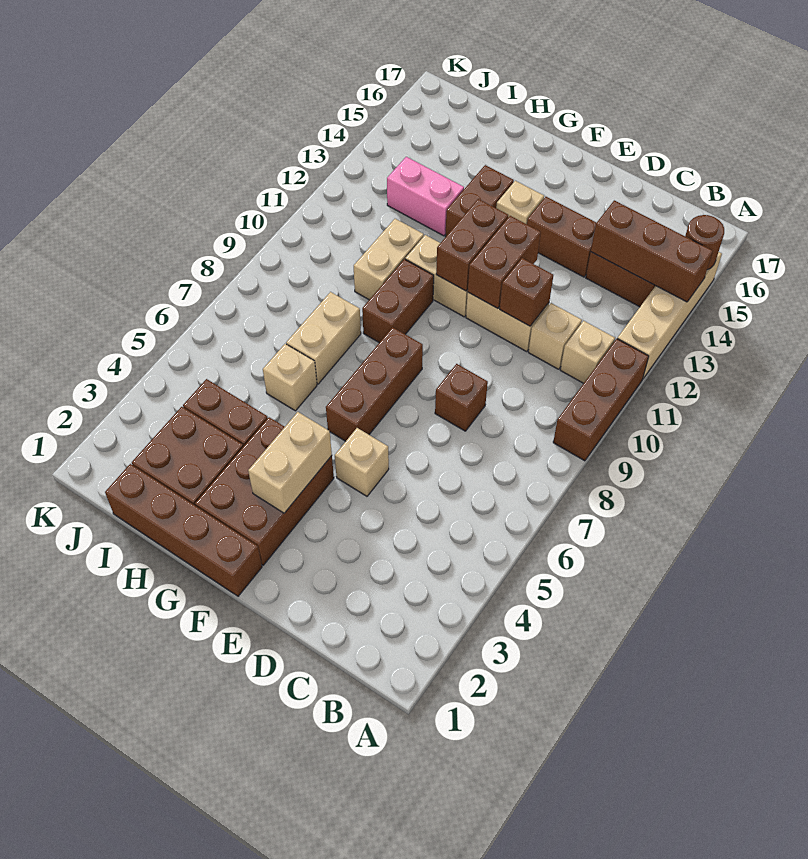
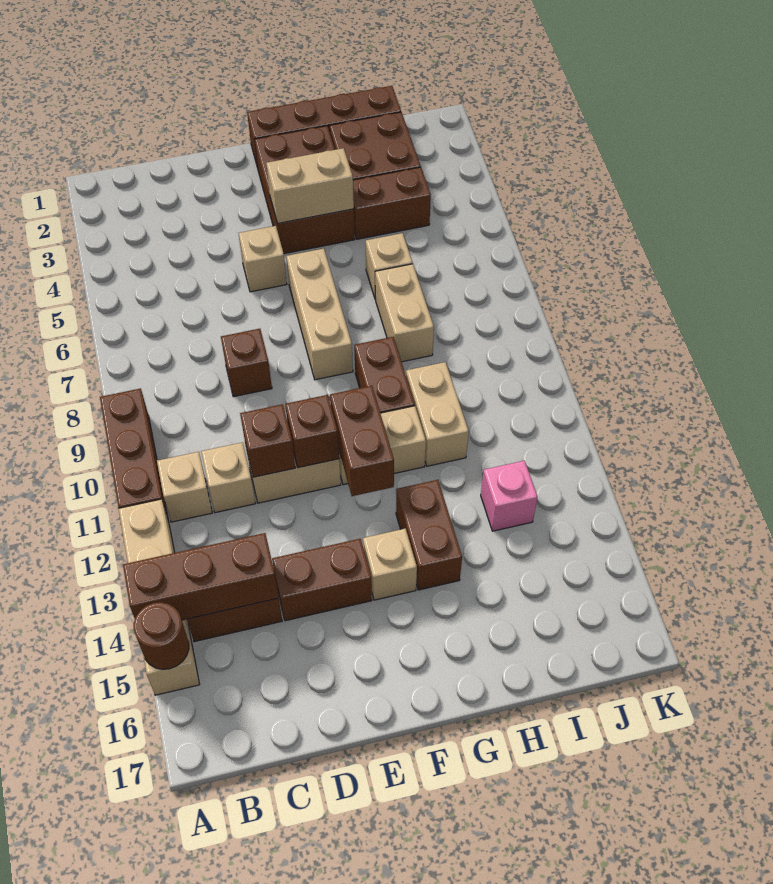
brown 1x2 brick [467,216,541,308] -> brown 1x1 brick [285,395,339,468]
tan 1x2 brick [248,412,332,513] -> tan 1x2 brick turned to [266,148,354,223]
brown 1x3 brick [326,327,423,441] -> tan 1x3 brick [286,249,353,380]
pink 1x2 brick [387,157,464,236] -> pink 1x1 brick [481,461,538,531]

